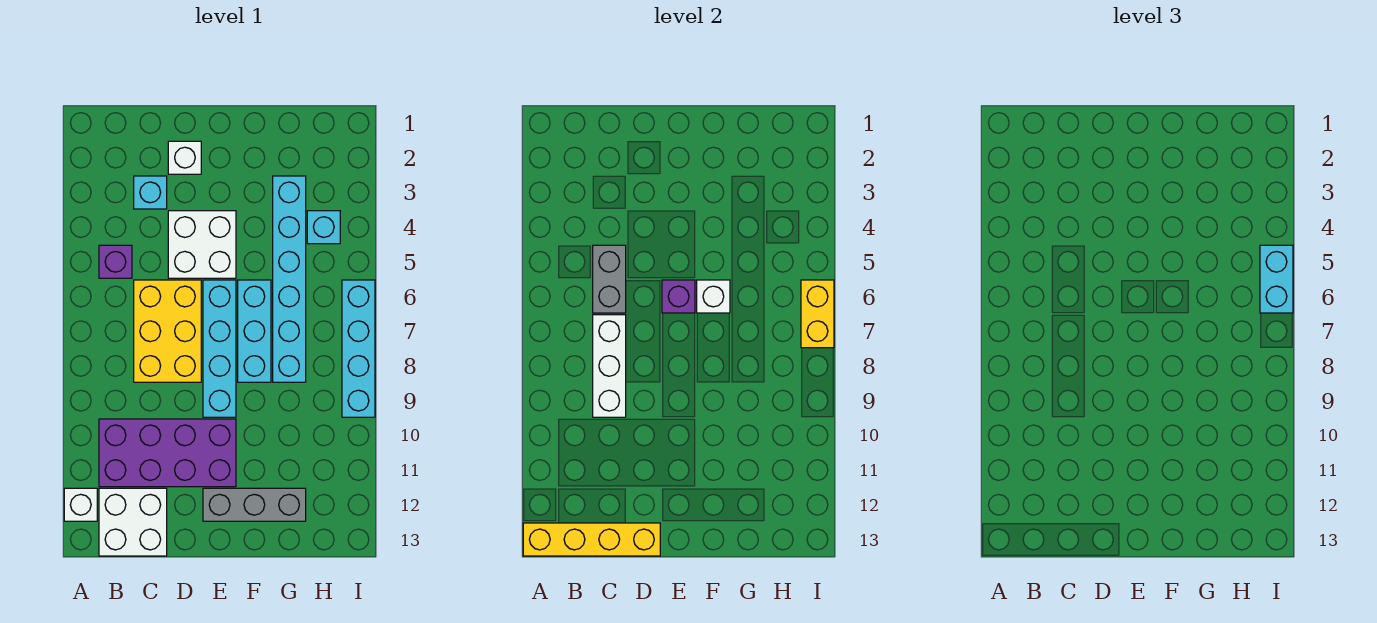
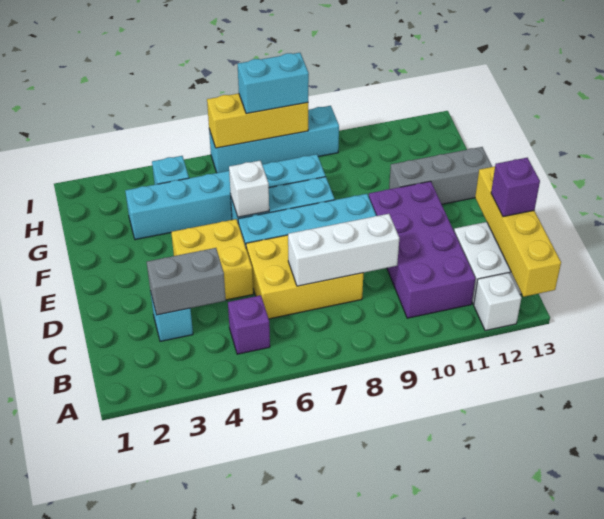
grey 1x2 brick [593,245,626,313] -> grey 1x2 brick moved to [147,248,226,315]
white 1x1 brick [168,141,201,174] -> none
white 2x2 brick [168,211,236,278] -> yellow 2x2 brick [171,219,253,300]
purple 1x1 brick [662,280,695,313] -> purple 1x1 brick moved to [491,158,540,217]
grey 1x3 brick [203,488,306,521] -> grey 1x3 brick turned to [389,147,492,204]
cyan 1x2 brick [1260,245,1293,313] -> cyan 1x2 brick moved to [238,53,309,114]
yellow 1x2 brick [801,280,834,348] -> yellow 1x3 brick [207,93,308,148]

